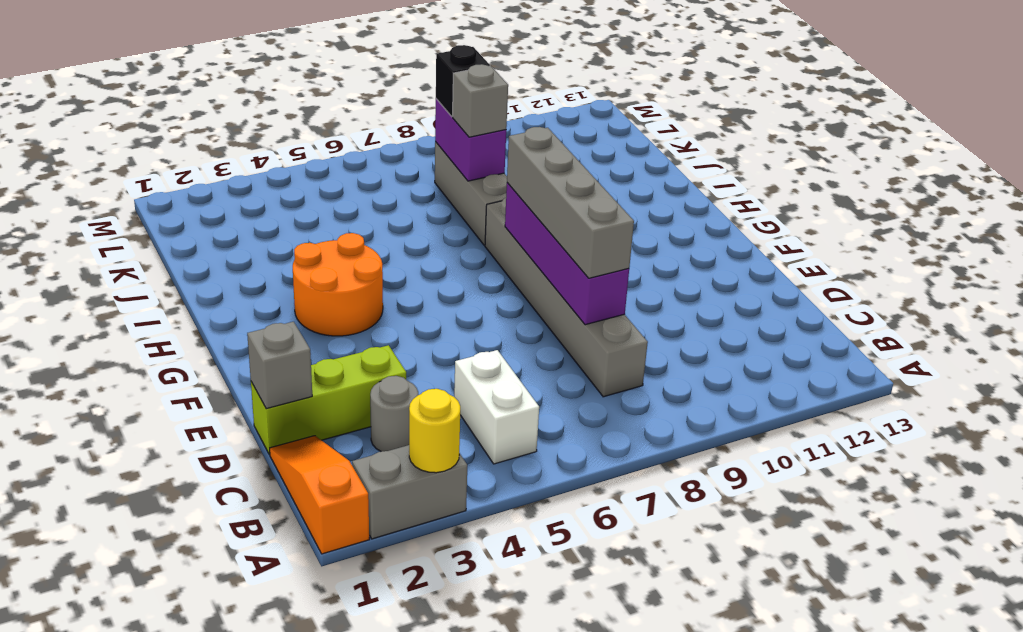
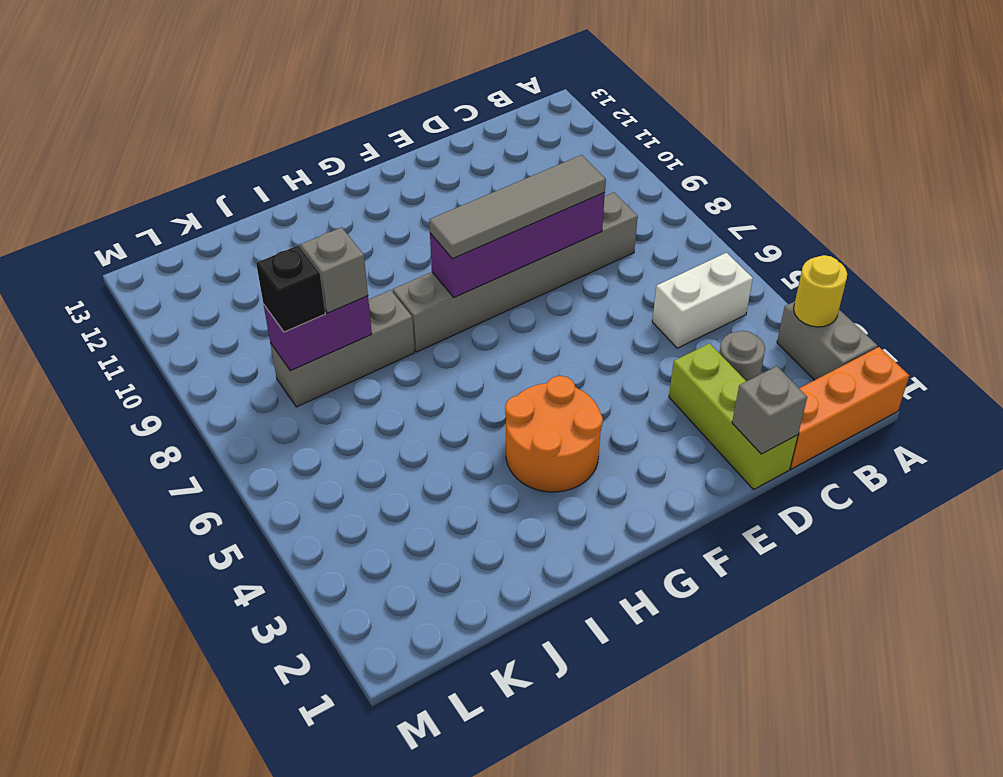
orange 1x3 slope [270,436,369,554] -> orange 1x3 brick [790,347,909,469]
grey 1x4 brick [507,127,634,278] -> grey 1x4 tile [429,155,606,259]

